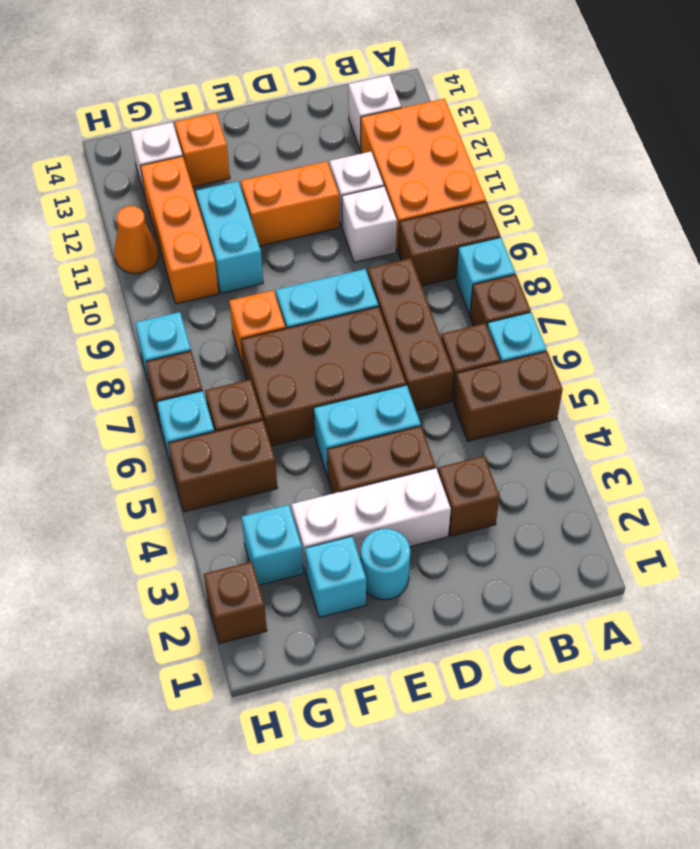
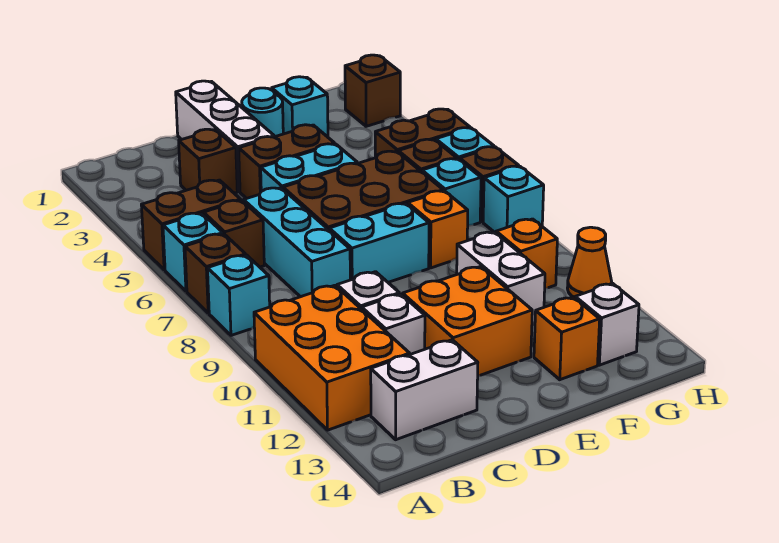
brown 1x2 brick [398,202,500,286] -> none
white 1x1 brick [348,75,401,150] -> white 1x2 brick [371,340,478,440]
brown 1x3 brick [368,258,453,411] -> cyan 1x3 brick [244,188,350,297]
white 1x3 brick [291,468,451,573] -> white 1x3 brick turned to [176,81,274,192]
orange 1x2 brick [241,161,339,246] -> orange 2x2 brick [403,267,532,376]
cyan 1x2 brick [196,181,263,293] -> white 1x2 brick [457,232,545,324]
cyan 1x1 brick [242,505,303,585] -> cyan 1x1 brick moved to [422,159,481,225]
orange 1x3 brick [140,156,218,304] -> orange 1x1 brick [496,219,557,288]

